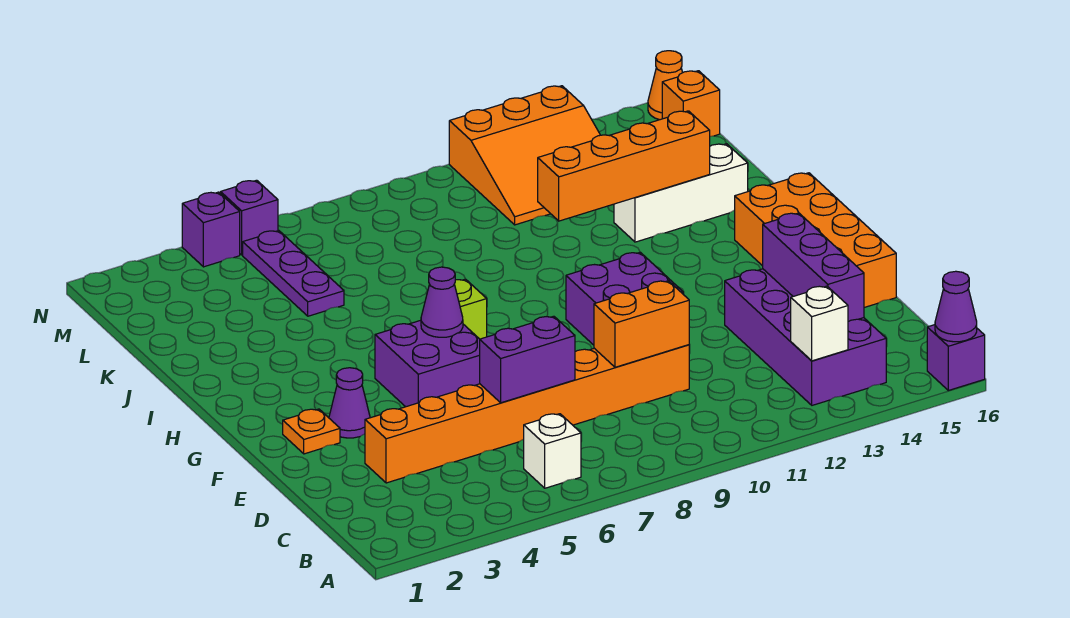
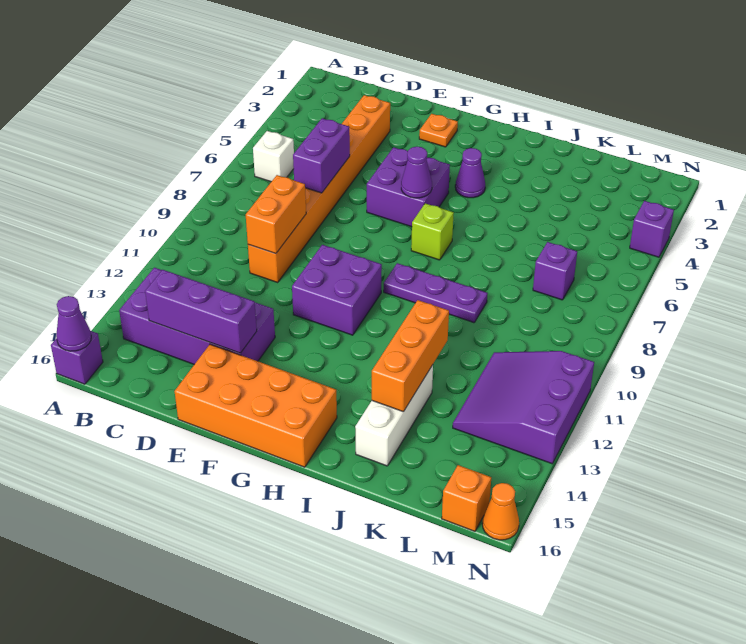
white 1x1 brick [791,286,848,361] -> none
purple 1x1 cone [329,368,370,438] -> purple 1x1 cone moved to [455,148,485,198]
orange 1x4 brick [538,111,710,221] -> orange 1x3 brick [372,300,449,412]
purple 1x3 plate [243,231,344,316] -> purple 1x3 plate moved to [384,263,488,323]
orange 3x3 slope [449,86,600,225] -> purple 3x3 slope [453,351,594,464]
purple 1x1 brick [221,180,278,255] -> purple 1x1 brick moved to [533,242,577,300]

